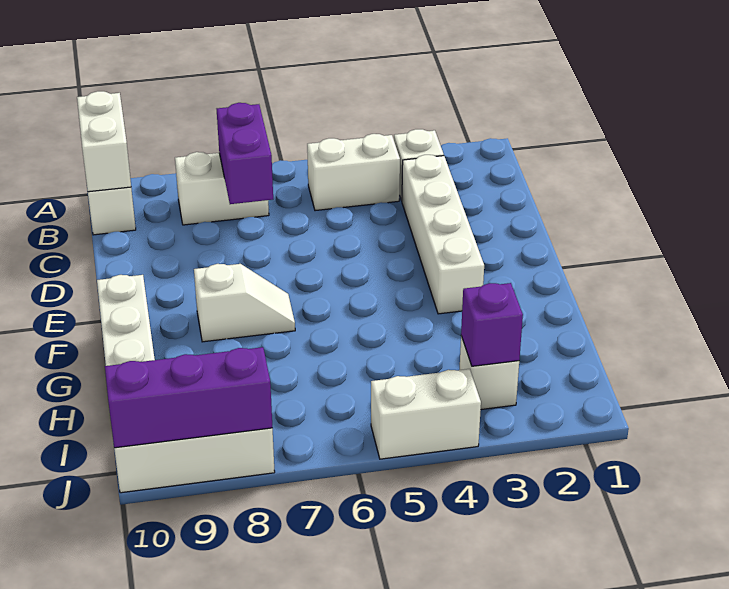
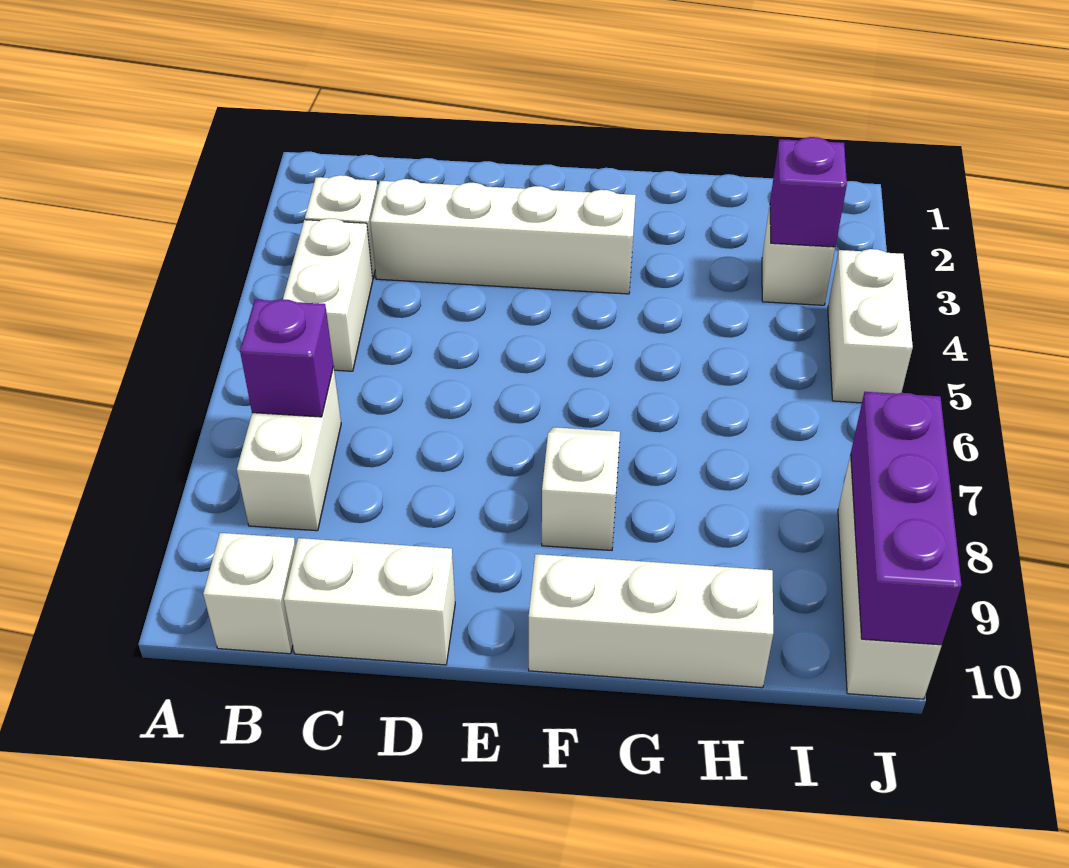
white 1x2 brick [77,91,131,192] -> white 1x2 brick moved to [284,538,455,665]
purple 1x2 brick [217,103,273,204] -> purple 1x1 brick [240,299,334,417]

